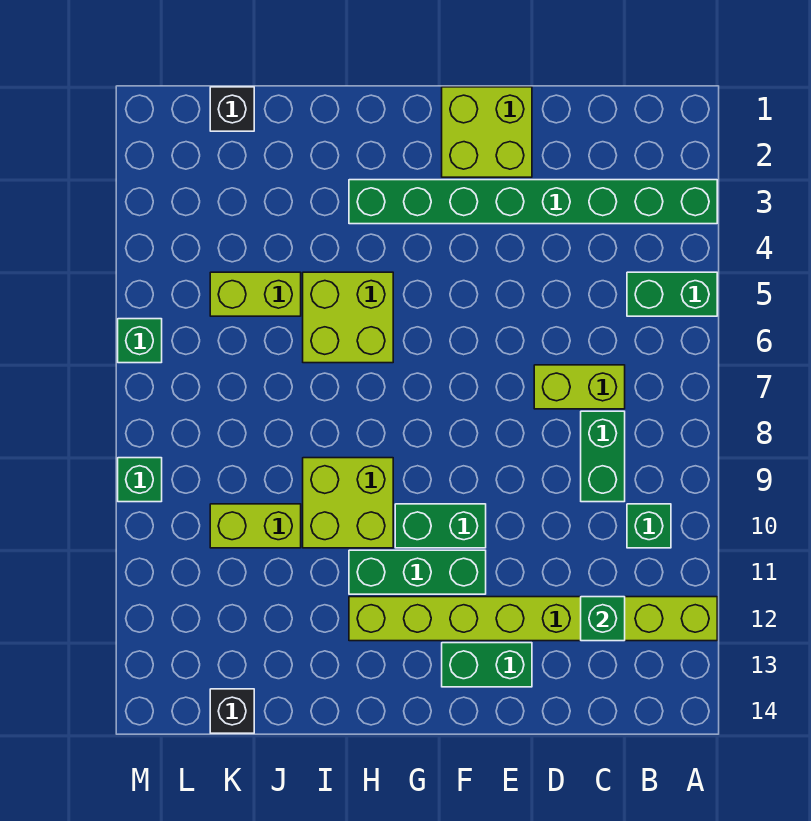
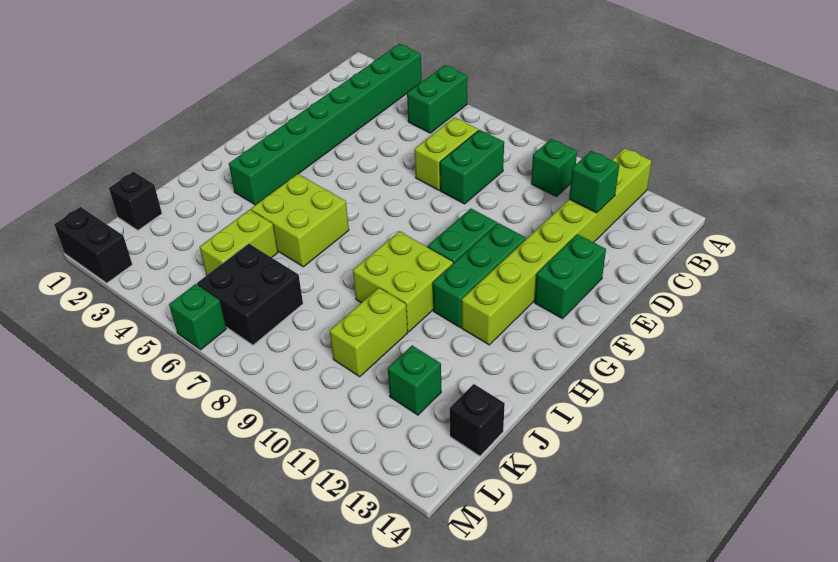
green 1x2 brick [581,411,625,502] -> green 1x2 brick turned to [440,130,504,204]
lime 2x2 brick [442,87,532,177] -> none
none -> black 2x2 brick [197,244,303,345]
none -> black 1x2 brick [54,207,132,283]
green 1x1 brick [118,458,162,502] -> green 1x1 brick moved to [388,346,441,415]

